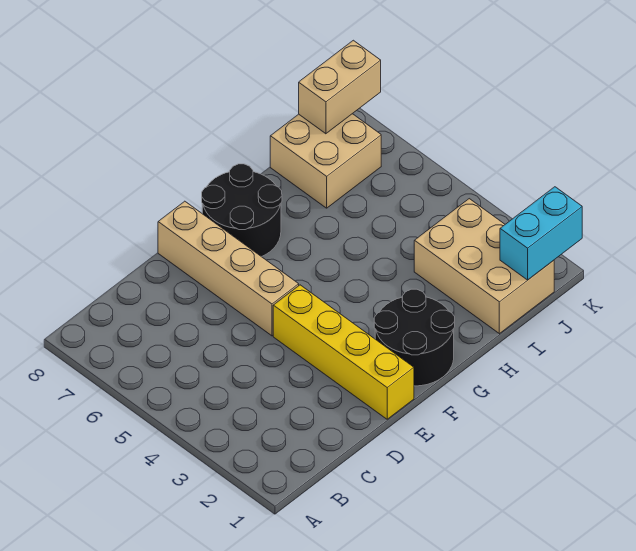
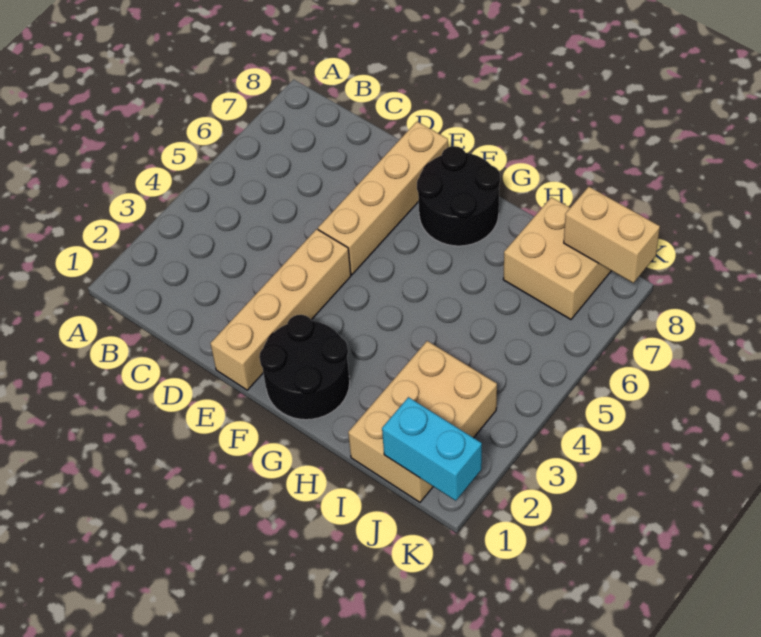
yellow 1x4 brick [273,285,414,419] -> tan 1x4 brick [210,229,351,390]

